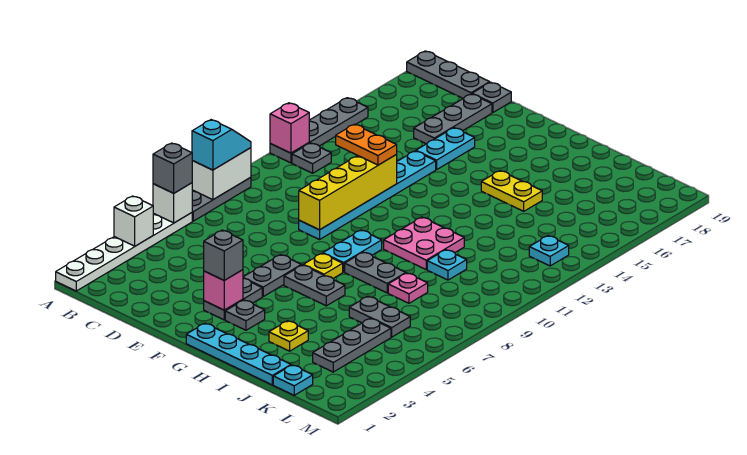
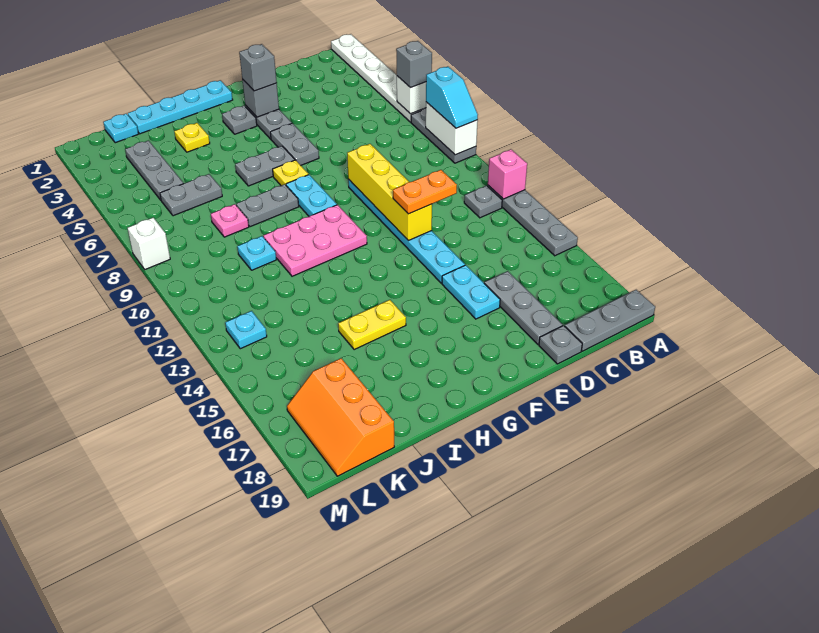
white 1x1 brick [114,196,153,246] -> white 1x1 brick moved to [127,218,170,269]
pink 1x1 brick [204,270,243,310] -> grey 1x1 brick [242,79,279,117]
pink 2x2 plate [384,217,464,269] -> pink 2x3 plate [263,205,367,276]
none -> orange 2x3 slope [287,358,394,476]

